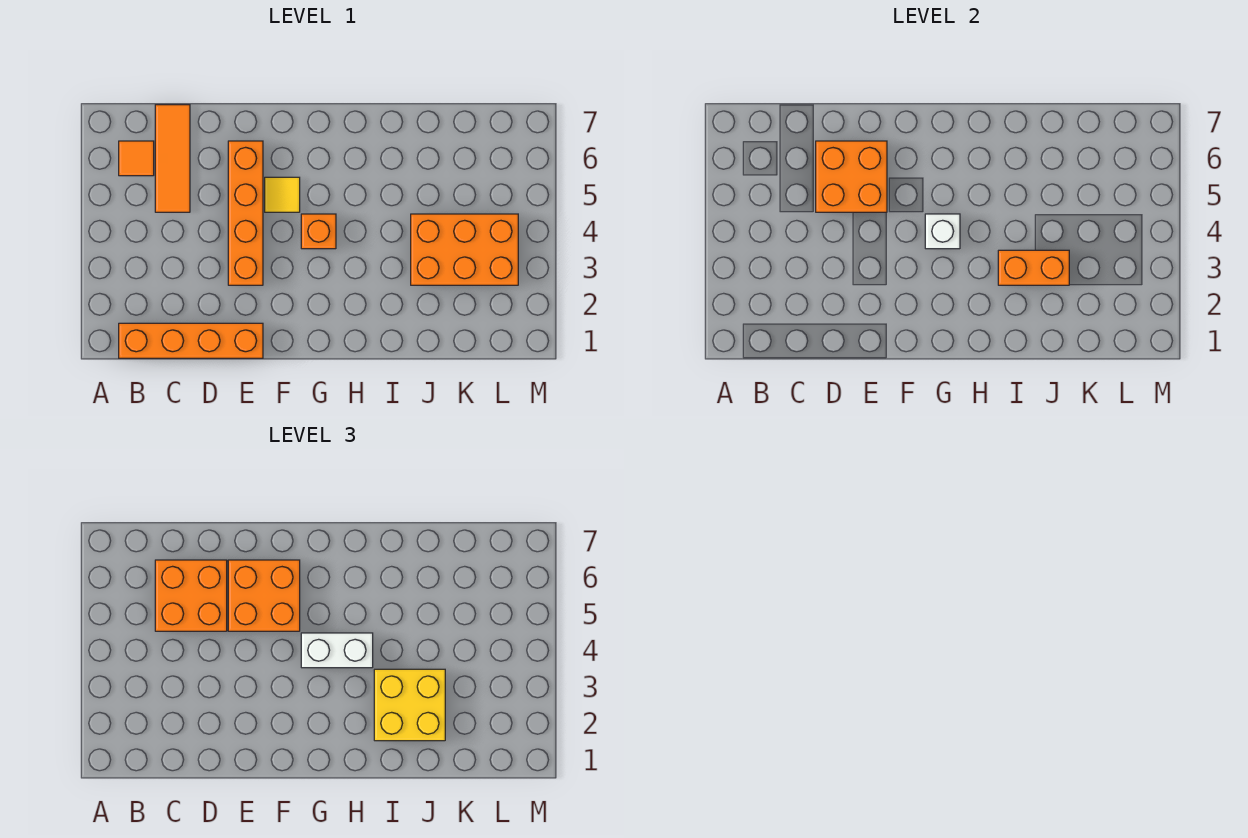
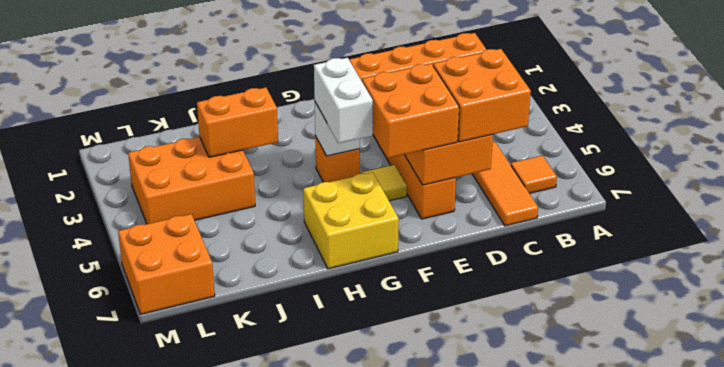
white 1x2 brick [301,633,373,668] -> white 1x2 brick turned to [314,58,373,143]
yellow 2x2 brick [374,669,445,741] -> yellow 2x2 brick moved to [303,172,399,269]
none -> orange 2x2 brick [118,214,215,314]

